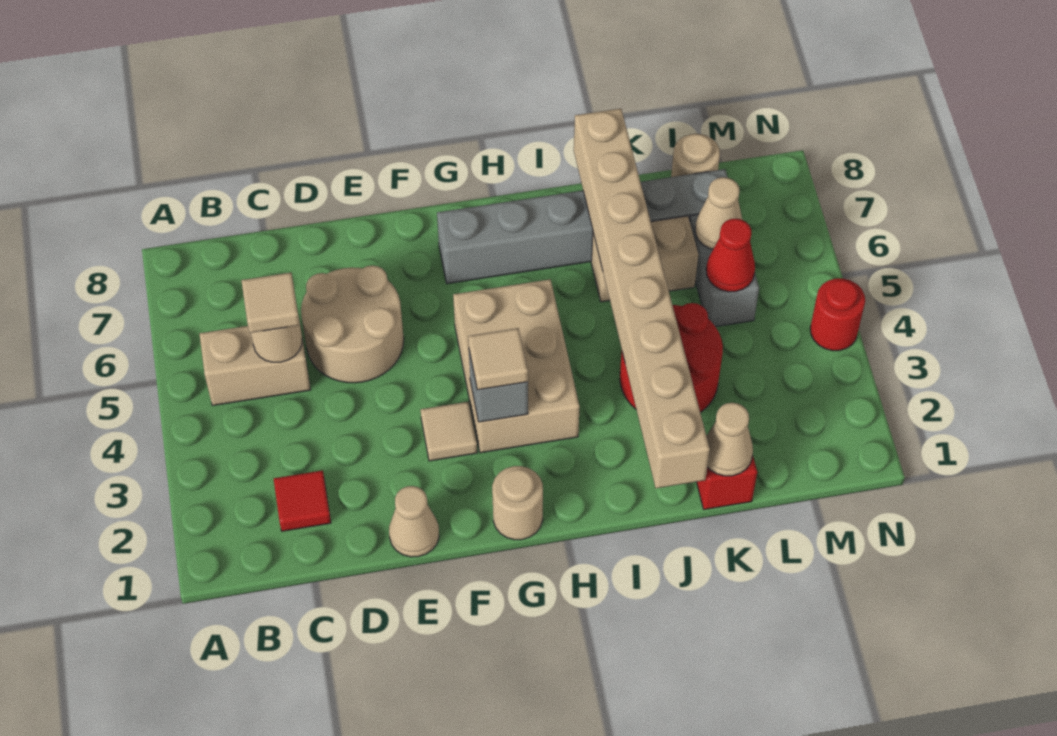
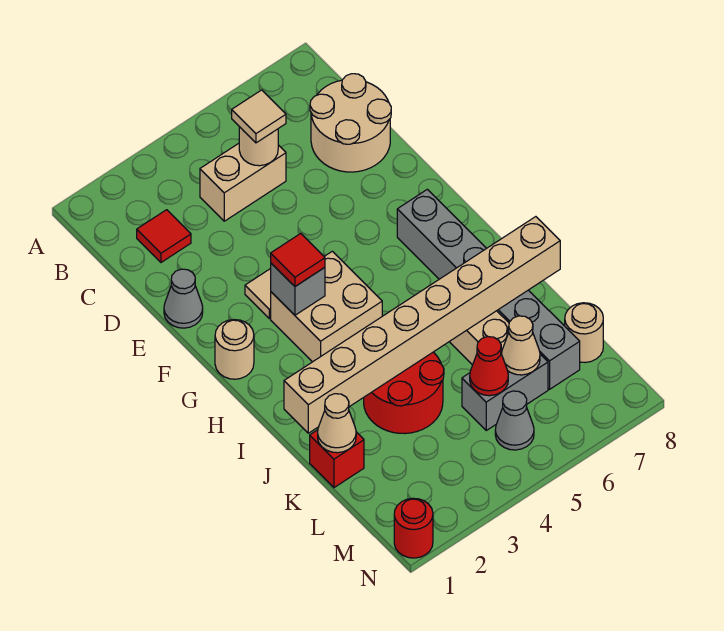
tan 1x2 brick [200,326,311,406] -> tan 1x2 brick turned to [200,143,286,221]
tan 2x2 round brick [301,265,404,383] -> tan 2x2 round brick moved to [310,74,391,172]
tan 1x1 cone [389,486,439,557] -> grey 1x1 cone [164,269,203,328]
tan 2x3 brick [453,279,580,453] -> tan 2x2 brick [271,251,382,362]
tan 1x1 tile [468,328,528,390] -> red 1x1 tile [271,234,325,286]
none -> grey 1x1 cone [495,391,534,450]
red 1x1 round brick [810,278,865,351] -> red 1x1 round brick moved to [394,498,433,558]

